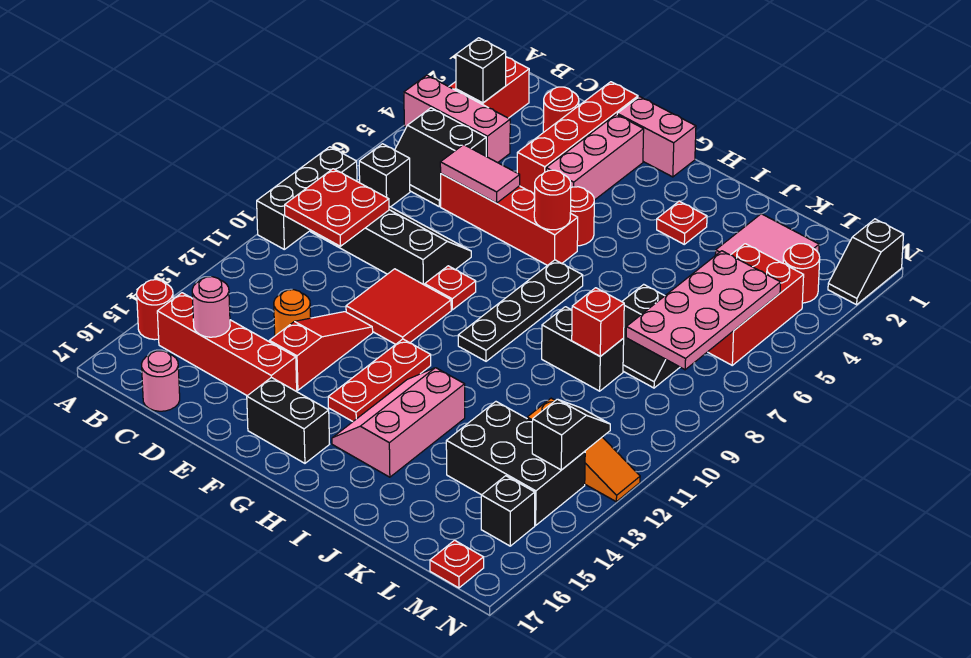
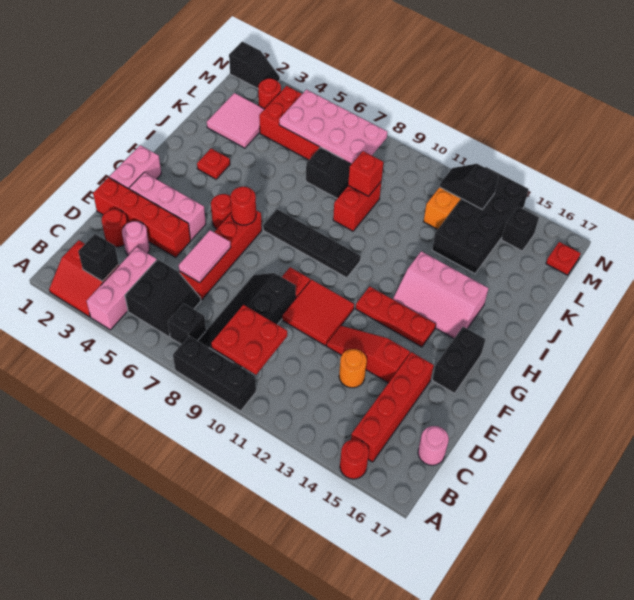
pink 1x1 round brick [192,277,230,337] -> pink 1x1 round brick moved to [122,221,150,256]
black 1x2 brick [542,307,624,391] -> red 1x2 brick [333,182,381,231]
black 2x3 brick [446,402,585,525] -> black 2x4 brick [432,167,529,274]

